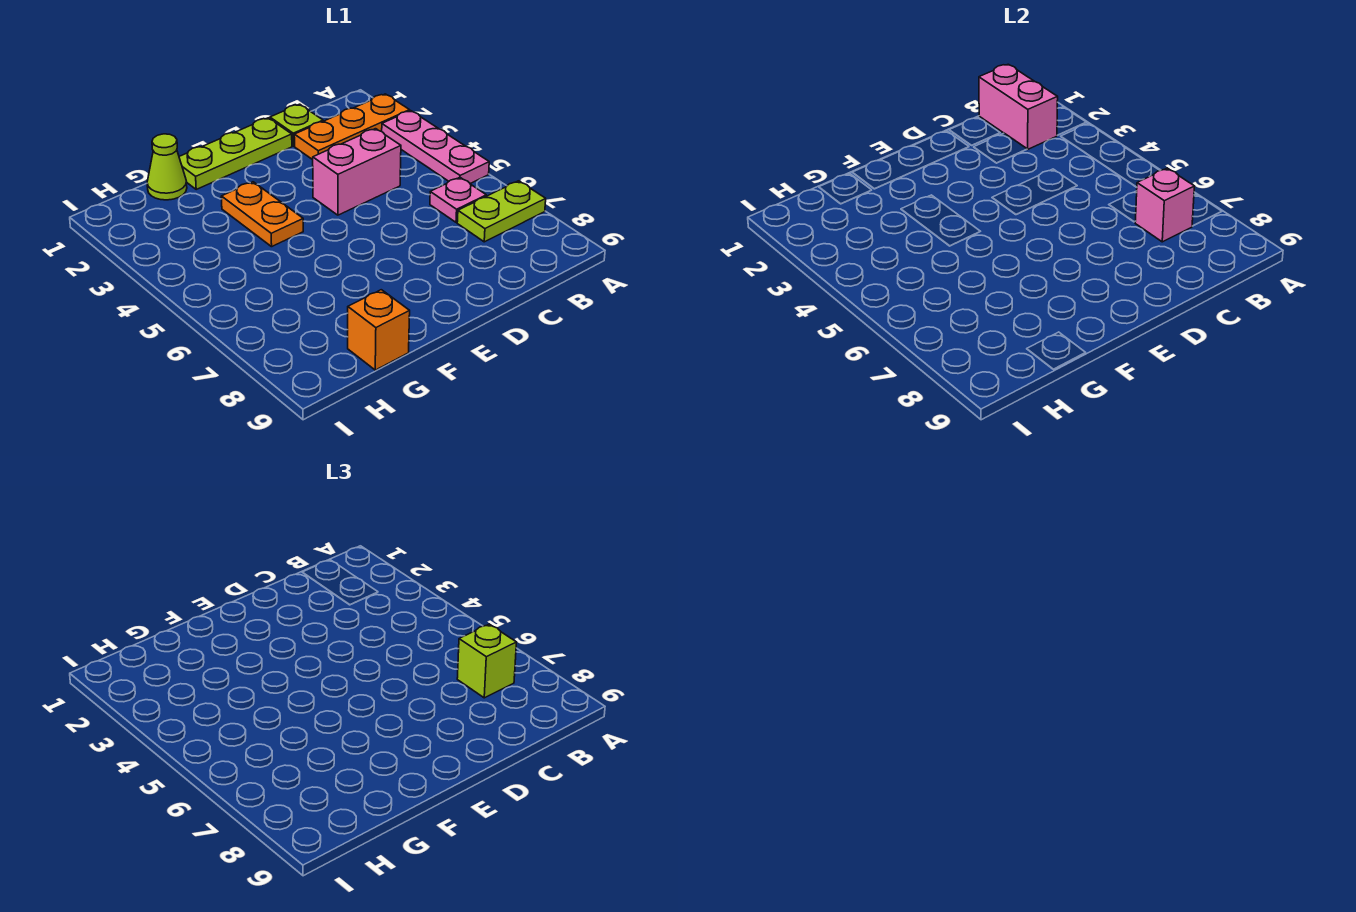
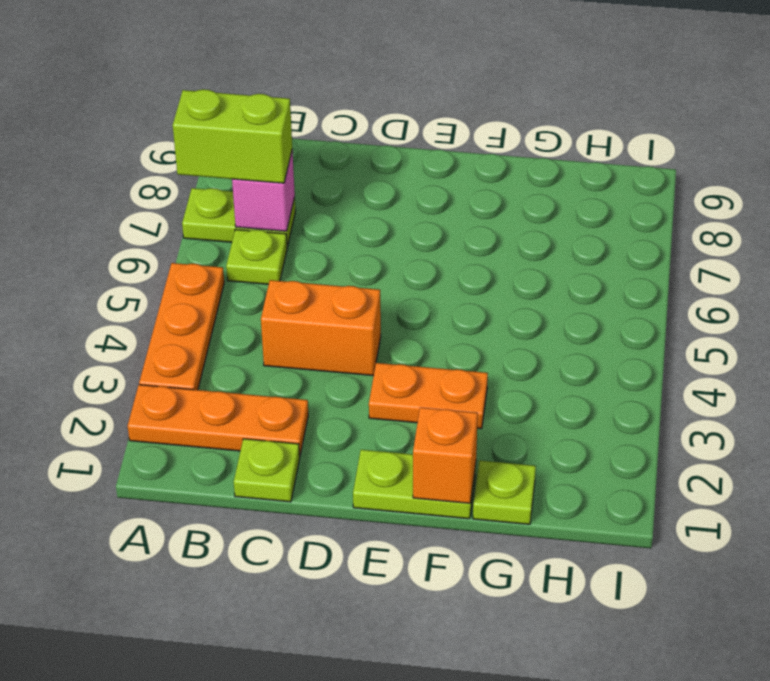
pink 1x3 plate [382,111,489,183] -> orange 1x3 plate [139,263,224,390]
pink 1x2 brick [979,64,1058,149] -> none
pink 1x1 plate [430,177,486,222] -> lime 1x1 plate [226,229,287,284]
lime 1x1 brick [457,624,517,698] -> lime 1x2 brick [173,89,292,183]
pink 1x2 brick [313,129,401,215] -> orange 1x2 brick [261,280,381,376]
lime 1x3 plate [179,118,292,189] -> lime 1x2 plate [353,450,476,519]
orange 1x2 plate [221,182,303,247] -> orange 1x2 plate turned to [369,363,488,429]
lime 1x1 cone [147,134,187,200] -> lime 1x1 plate [473,460,536,524]
orange 1x1 brick [348,290,410,370] -> orange 1x1 brick moved to [413,407,478,503]

